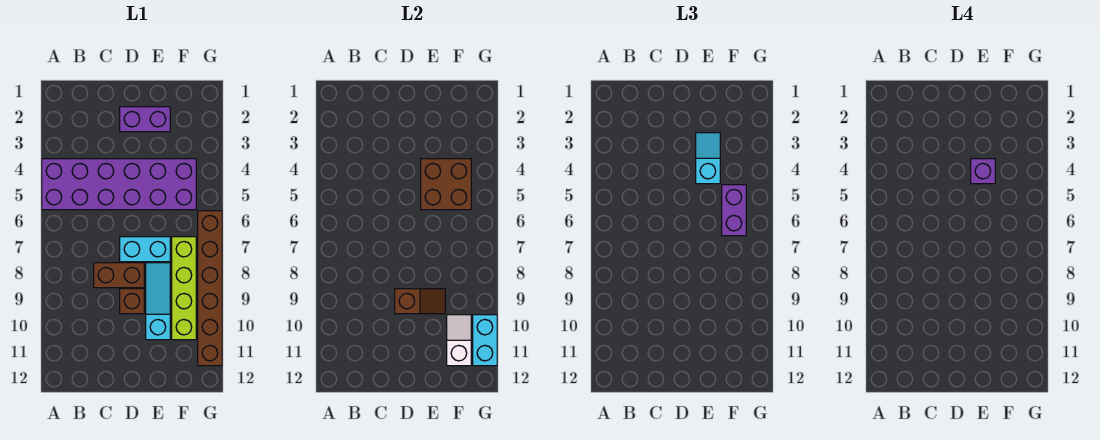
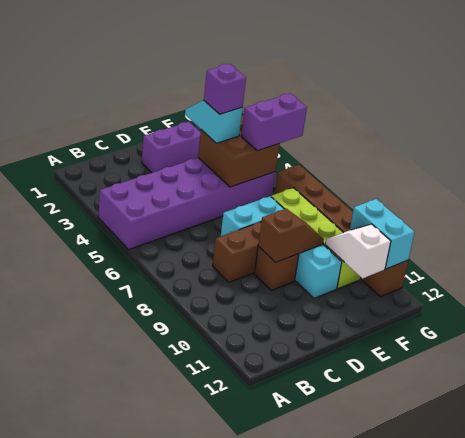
purple 1x2 brick [722,185,746,236] -> purple 1x2 brick turned to [241,94,307,151]

